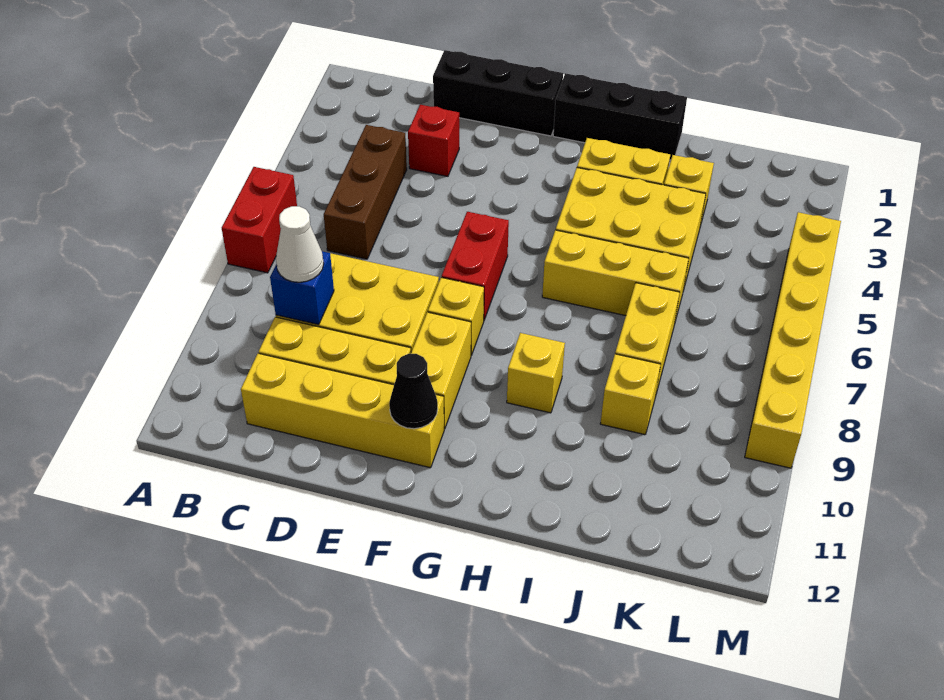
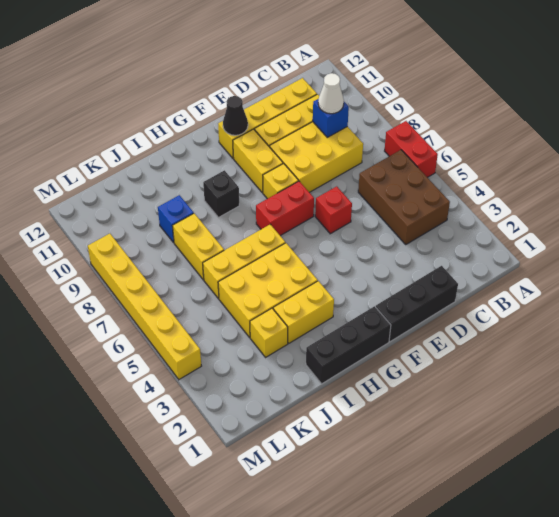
brown 1x3 brick [324,125,407,259] -> brown 2x3 brick [358,150,450,244]
red 1x1 brick [408,105,459,176] -> red 1x1 brick moved to [315,186,352,234]
red 1x2 brick [442,212,509,320] -> red 1x2 brick turned to [256,181,314,236]
yellow 1x1 brick [507,333,565,413] -> black 1x1 brick [203,170,239,217]
yellow 1x1 brick [600,354,661,435] -> blue 1x1 brick [158,195,194,242]

